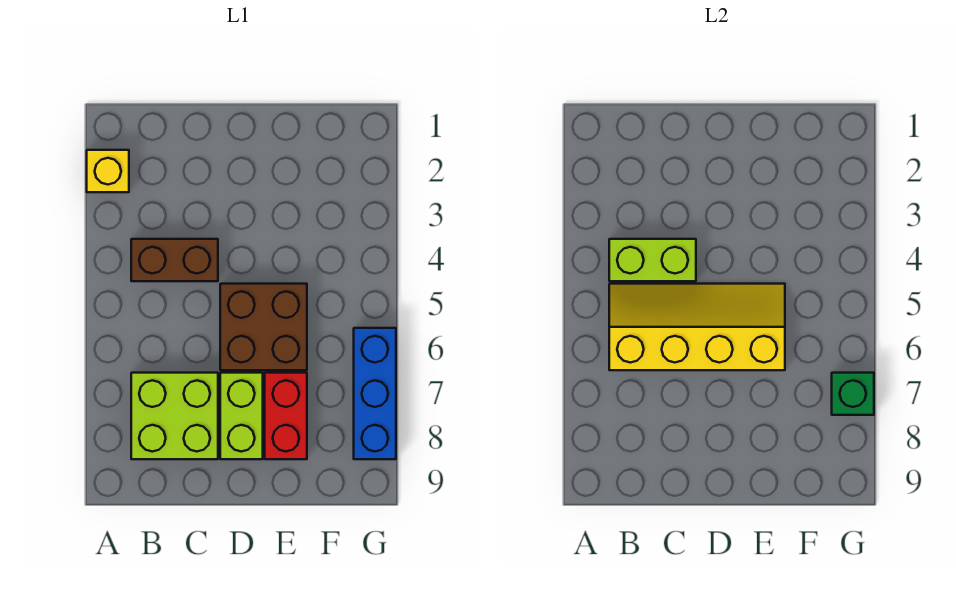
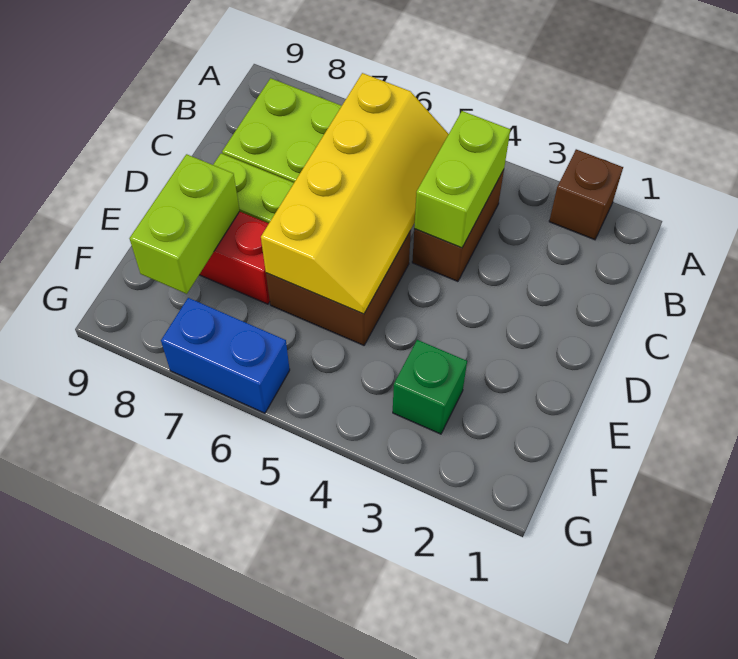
yellow 1x1 brick [87,150,129,192] -> brown 1x1 brick [549,149,623,240]
none -> lime 1x2 brick [130,154,240,294]
blue 1x3 brick [354,328,396,459] -> blue 1x2 brick [161,298,290,413]
green 1x1 brick [832,373,874,415] -> green 1x1 brick moved to [393,340,467,434]

